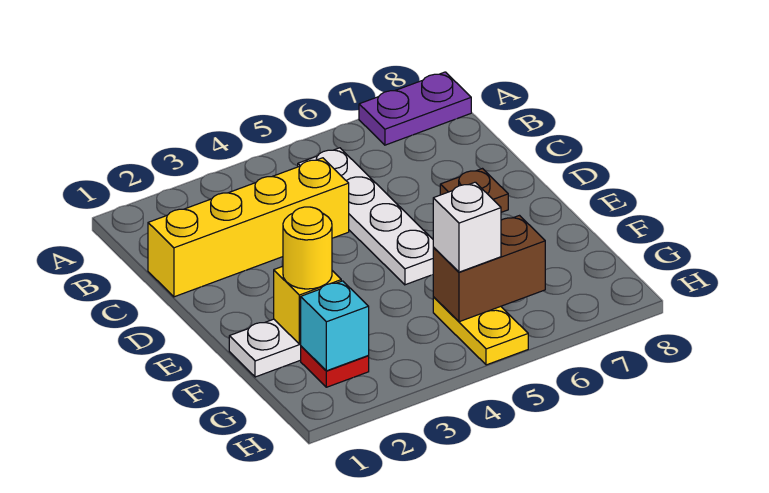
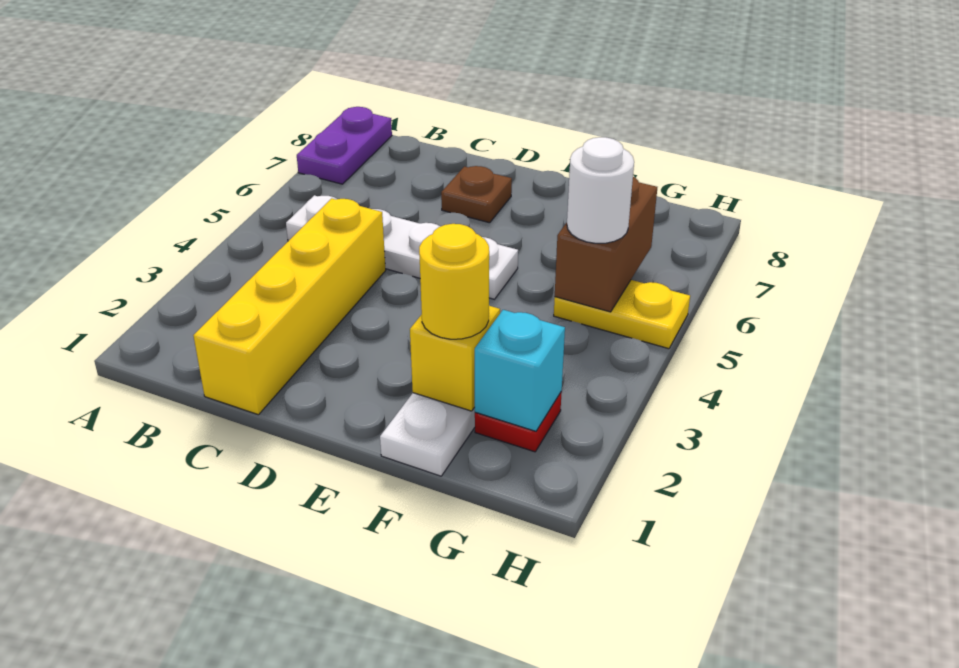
white 1x1 brick [433,182,501,272] -> white 1x1 round brick [567,137,634,243]

